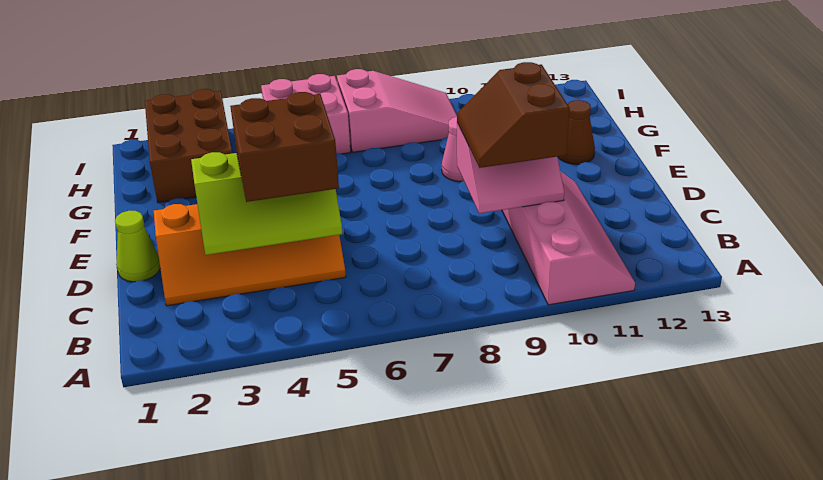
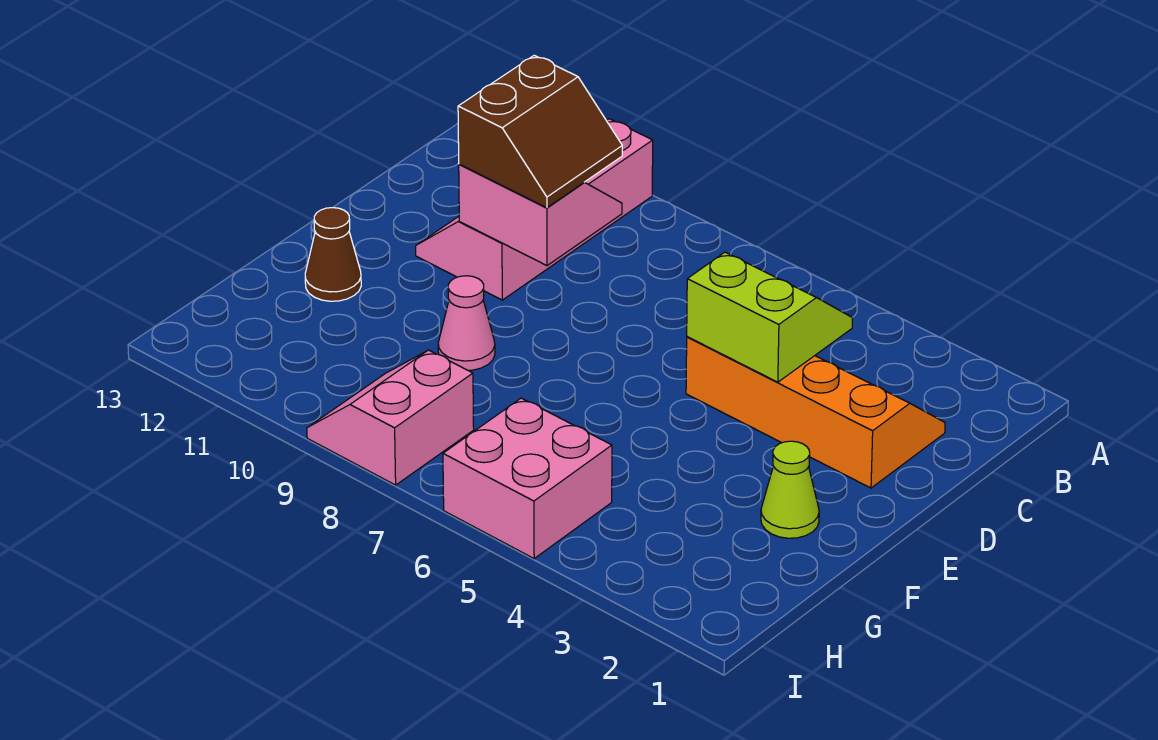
lime 2x3 slope [191,152,342,255] -> lime 2x2 slope [687,252,852,382]
brown 2x2 brick [230,92,339,202] -> none
lime 1x1 cone [115,211,160,282] -> lime 1x1 cone moved to [761,441,819,538]
brown 2x3 brick [145,89,232,203] -> none
pink 2x3 slope [337,69,457,152] -> pink 2x2 slope [307,350,474,485]

